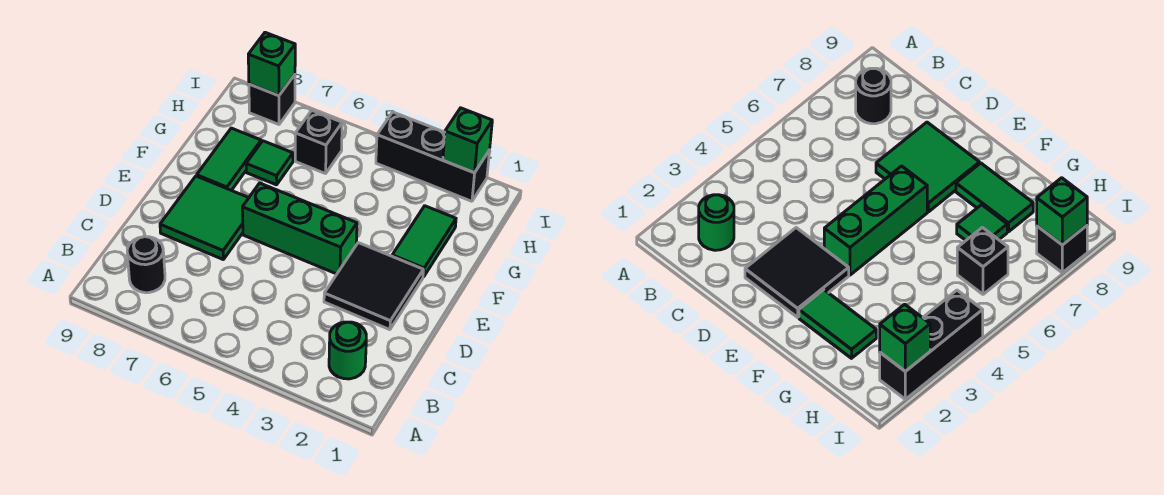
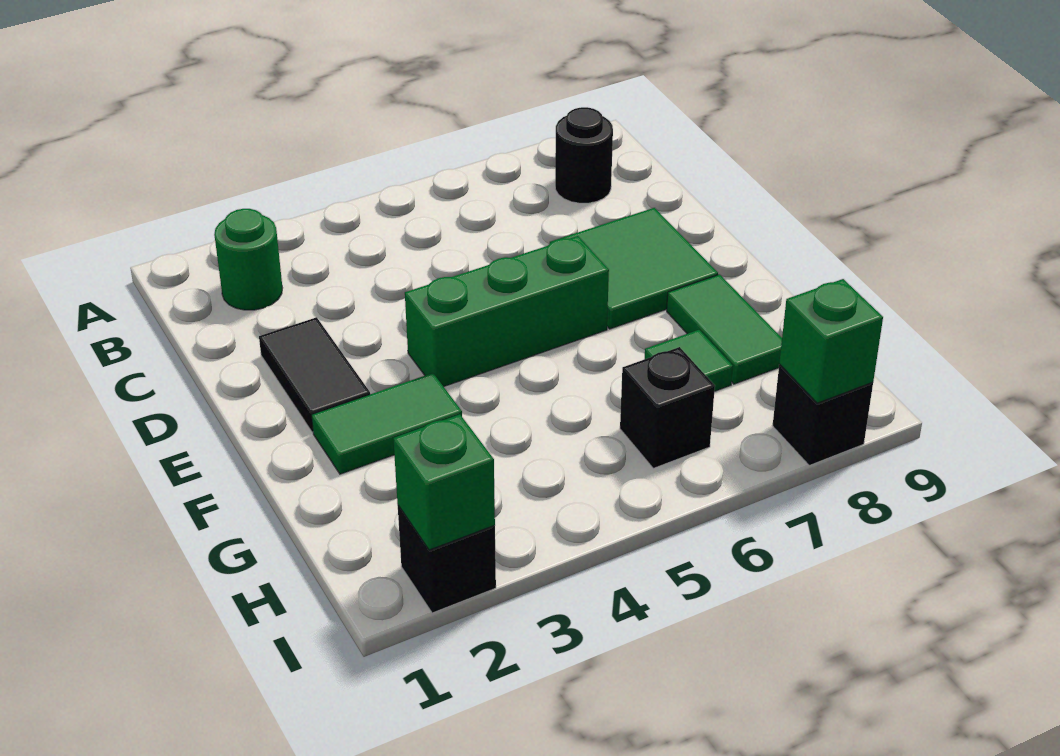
black 2x2 tile [324,243,423,330] -> black 1x2 tile [259,317,370,432]
green 1x2 tile [392,206,456,277] -> green 1x2 tile turned to [311,373,462,474]
black 1x3 brick [376,112,490,201] -> black 1x1 brick [398,505,496,613]

